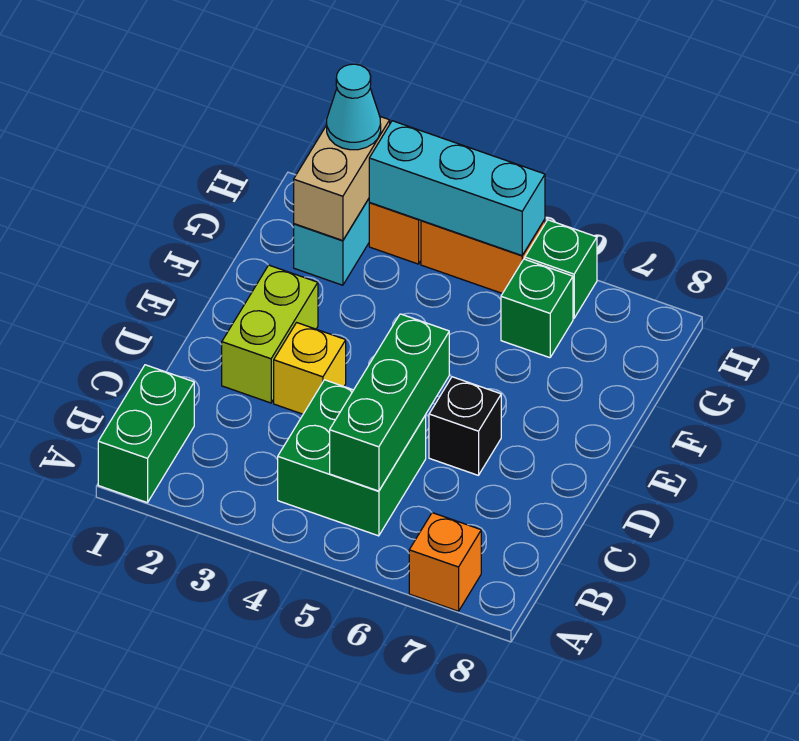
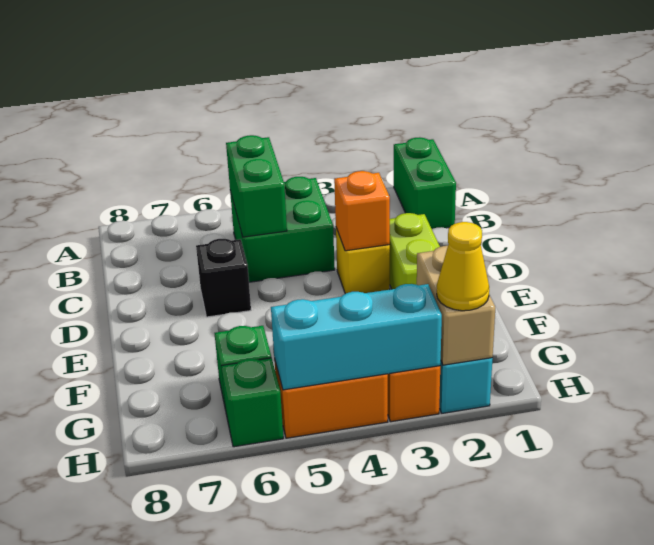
orange 1x1 brick [409,513,481,611] -> orange 1x1 brick moved to [334,171,390,251]
green 1x3 brick [330,314,449,491] -> green 1x2 brick [226,135,287,237]
cyan 1x1 cone [327,64,381,150] -> yellow 1x1 cone [437,222,489,311]

